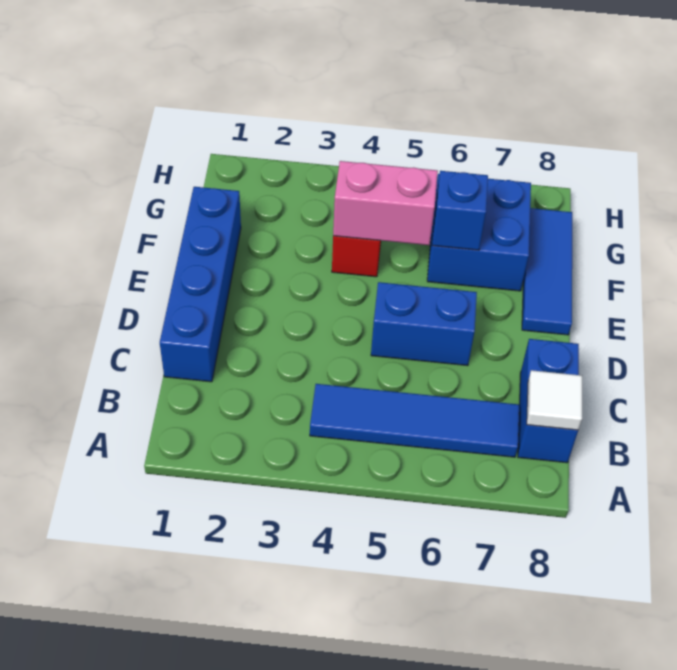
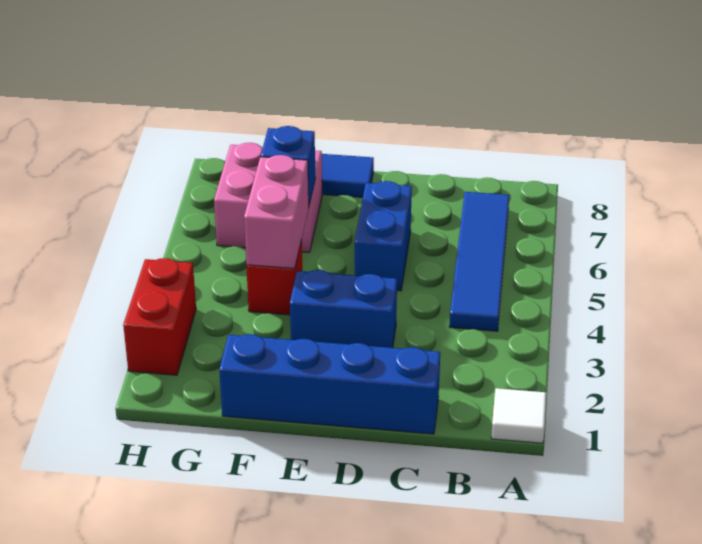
blue 1x2 brick [518,339,579,463] -> blue 1x2 brick moved to [290,270,397,348]
white 1x1 tile [527,370,582,430] -> white 1x1 tile moved to [491,388,547,443]
blue 2x2 brick [427,174,531,291] -> pink 2x2 brick [214,143,322,252]
none -> red 1x2 brick [123,258,196,375]

